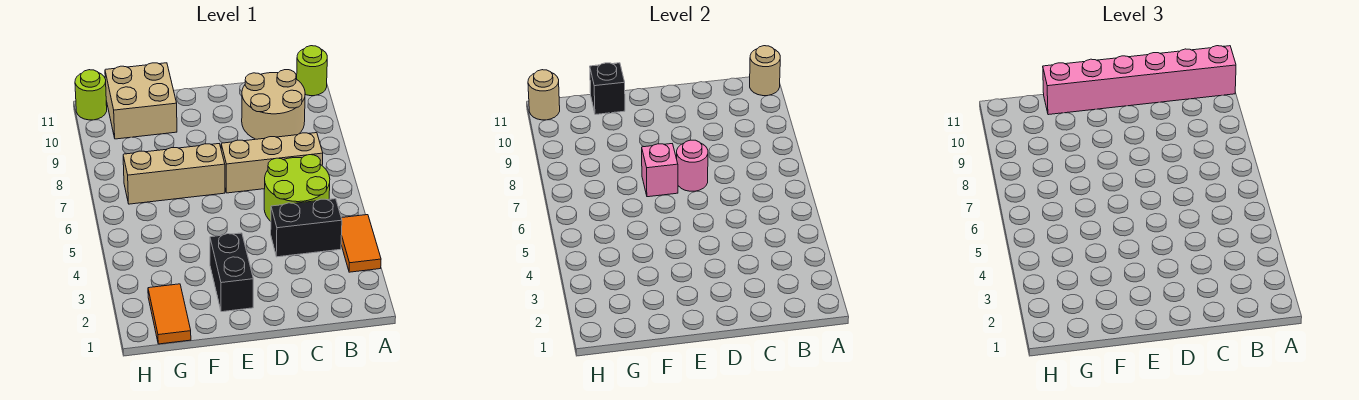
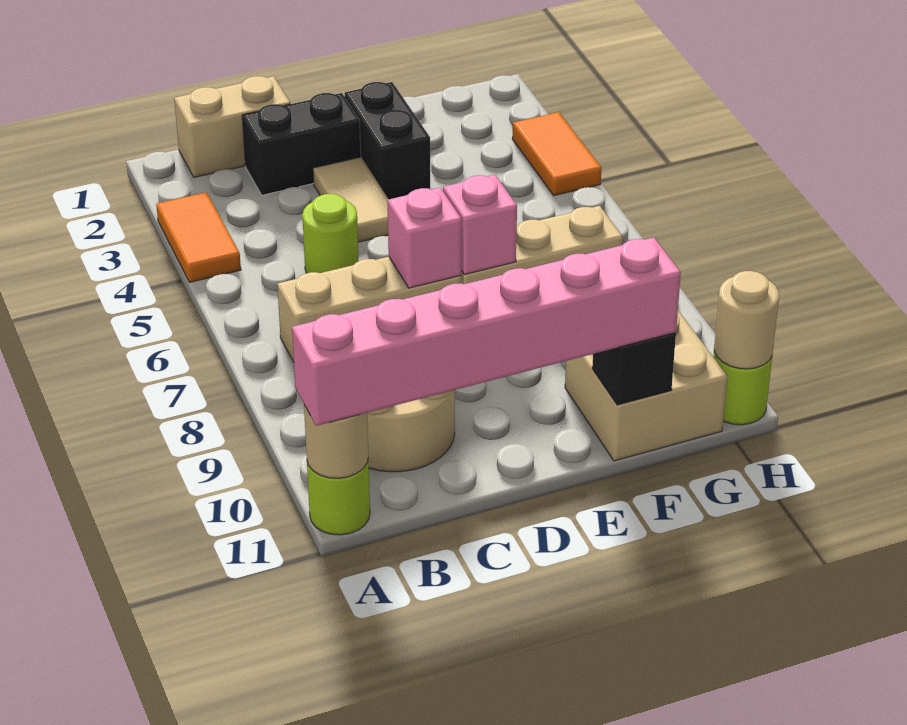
none -> tan 1x2 brick [174,76,290,177]
black 1x2 brick [271,199,342,257] -> black 1x2 brick moved to [242,93,361,195]
lime 2x2 round brick [264,155,330,221] -> lime 1x1 round brick [302,194,358,273]
none -> tan 1x2 tile [313,157,388,242]
pink 1x1 round brick [677,140,708,191] -> pink 1x1 brick [388,188,462,288]
orange 1x2 tile [148,284,191,344] -> orange 1x2 tile moved to [512,112,601,196]

